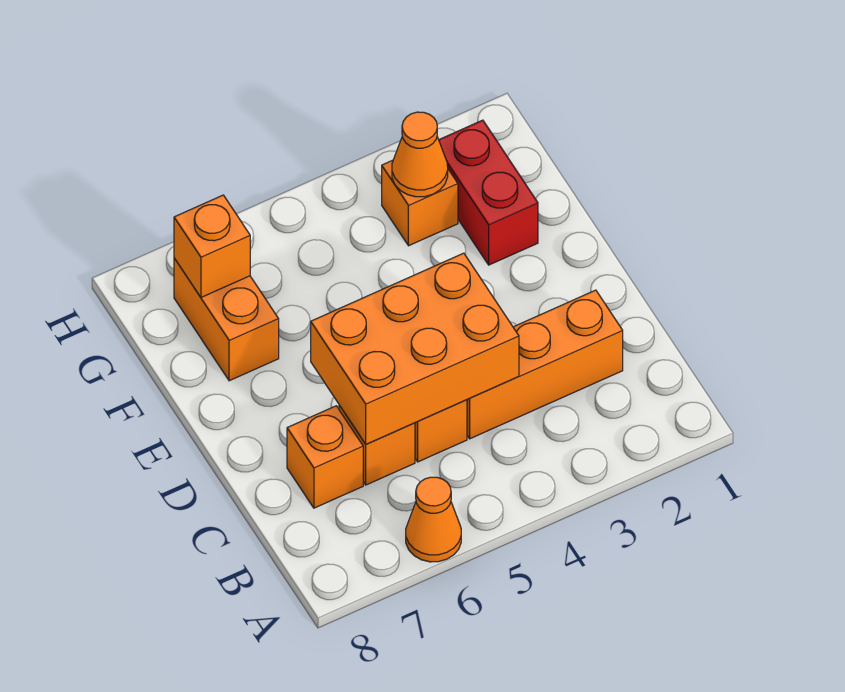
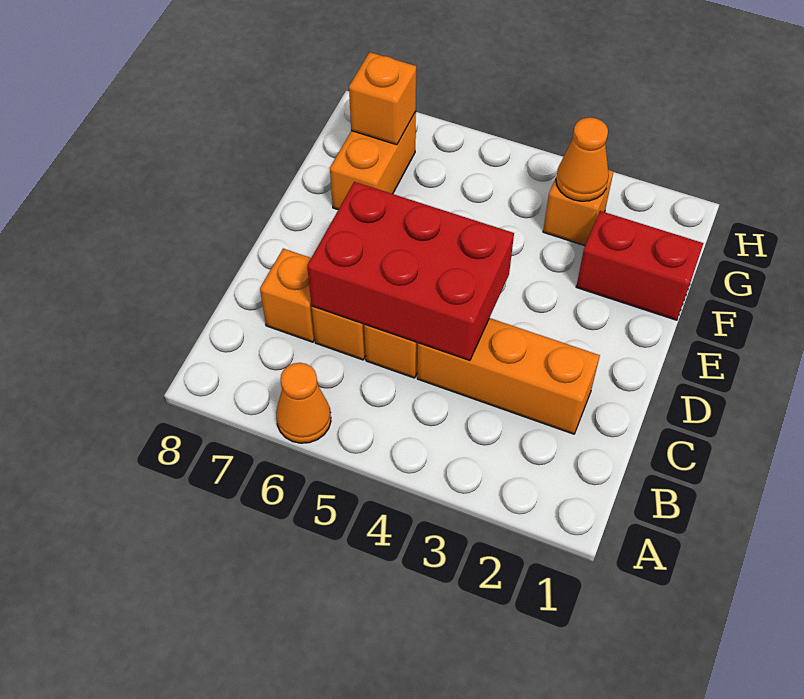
orange 2x3 brick [311,253,519,444] -> red 2x3 brick [307,182,514,361]
red 1x2 brick [439,120,538,265] -> red 1x2 brick turned to [576,211,703,320]

